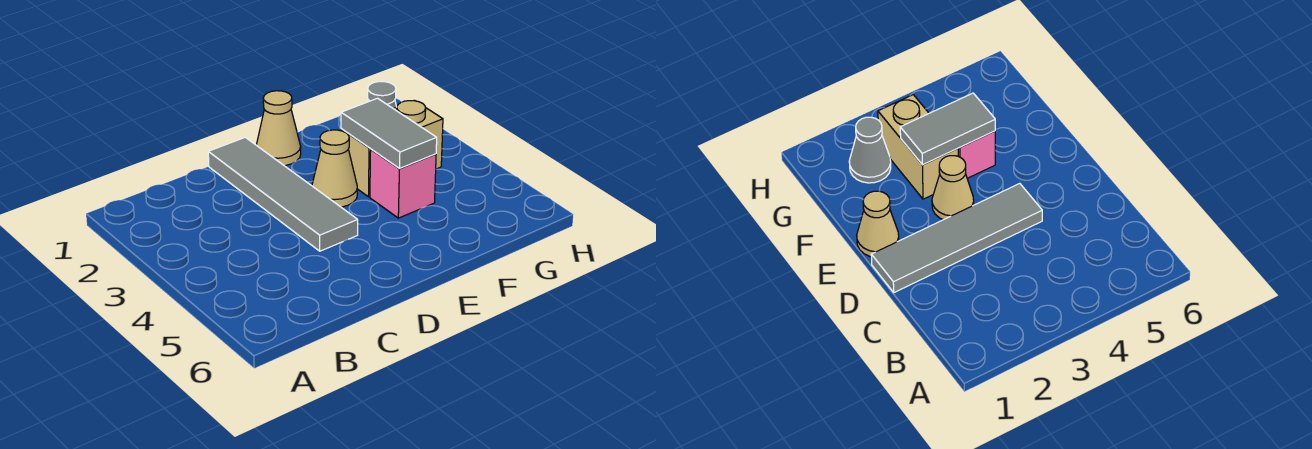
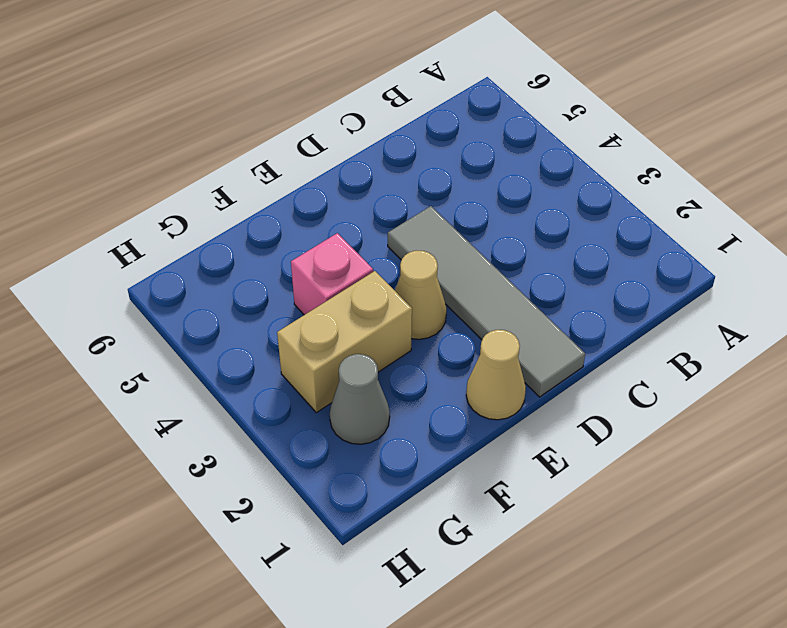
grey 1x2 tile [341,98,437,168] -> none

